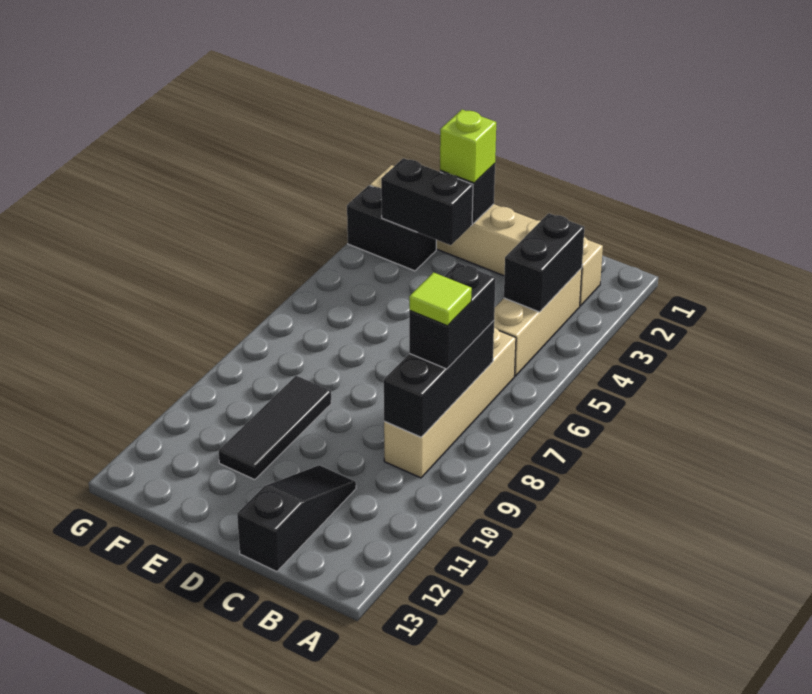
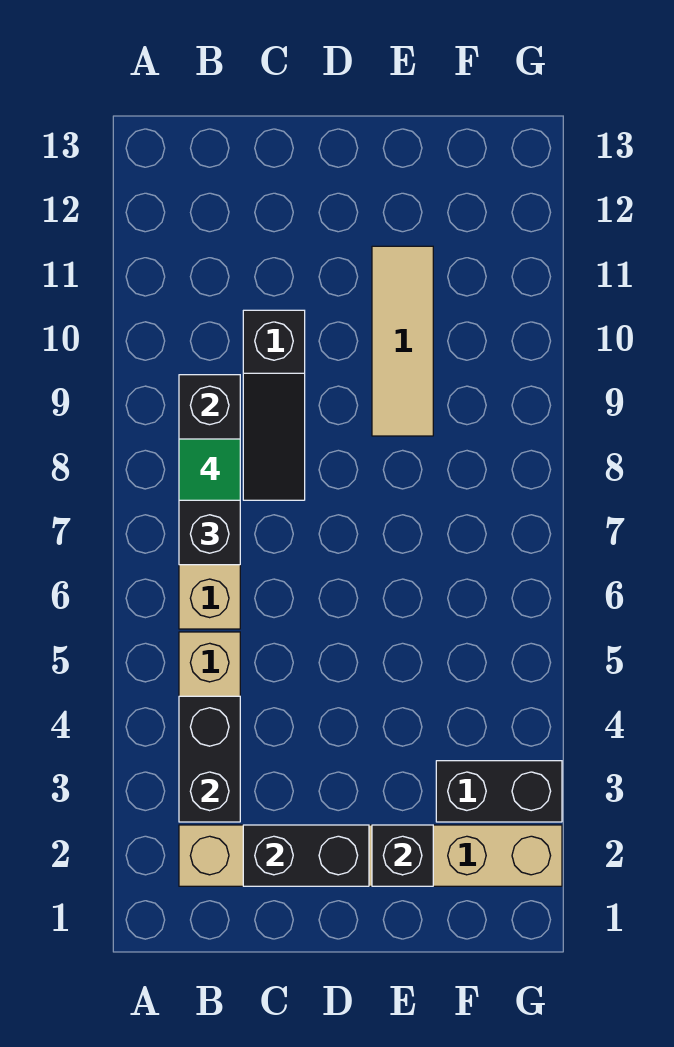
lime 1x1 tile [409,272,472,326] -> green 1x1 tile [179,439,240,500]
black 1x3 slope [237,465,356,572] -> black 1x3 slope moved to [243,310,305,500]
lime 1x1 brick [440,110,496,183] -> none
black 1x2 brick [381,158,473,245] -> black 1x2 brick moved to [243,825,369,886]
black 1x3 tile [218,376,331,480] -> tan 1x3 tile [372,246,433,436]

